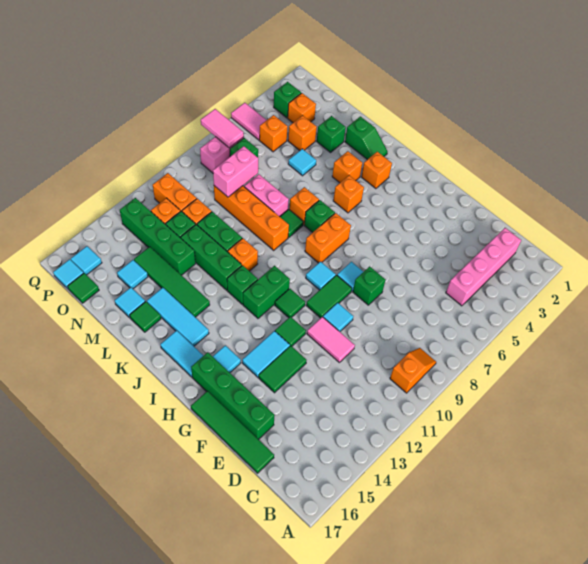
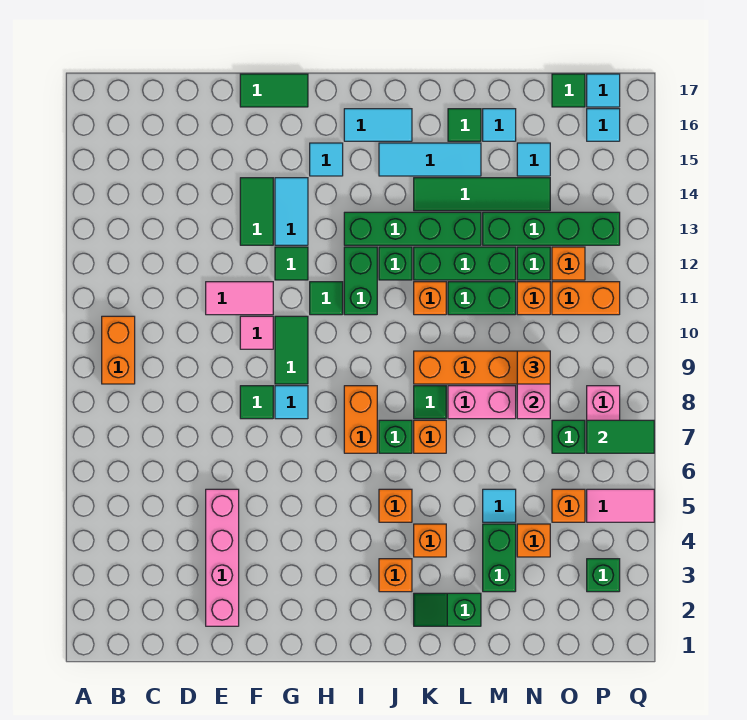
orange 1x2 slope [390,348,436,393] -> orange 1x2 brick [102,316,135,384]
pink 1x4 brick [446,228,521,306] -> pink 1x4 brick moved to [206,489,239,626]
green 1x4 tile [191,391,274,473] -> green 1x2 tile [240,74,308,107]
green 1x4 brick [191,352,275,440] -> green 1x4 brick moved to [344,212,481,245]
green 1x1 brick [353,266,386,305] -> green 1x1 tile [240,386,273,419]
cyan 1x1 tile [323,303,353,332] -> pink 1x1 tile [240,316,273,349]
cyan 1x1 tile [306,261,336,290] -> none
green 1x1 brick [317,116,346,152] -> green 1x2 brick [483,524,516,592]
orange 1x1 brick [288,93,316,123] -> orange 1x1 brick moved to [517,351,550,384]
pink 1x2 tile [201,109,244,148] -> green 1x2 tile [587,420,654,453]

